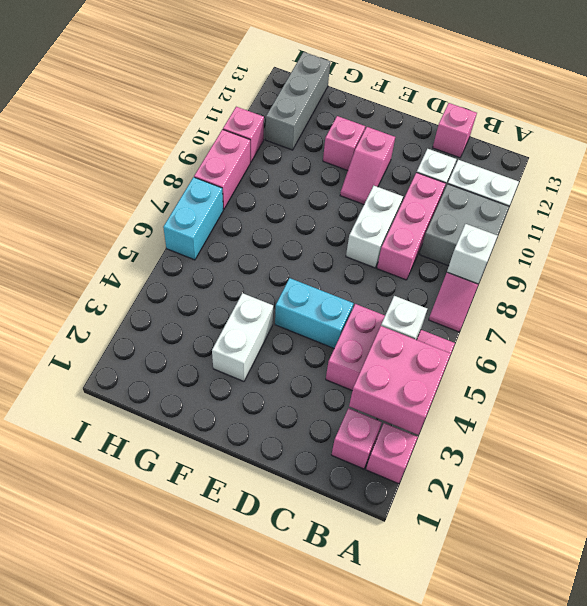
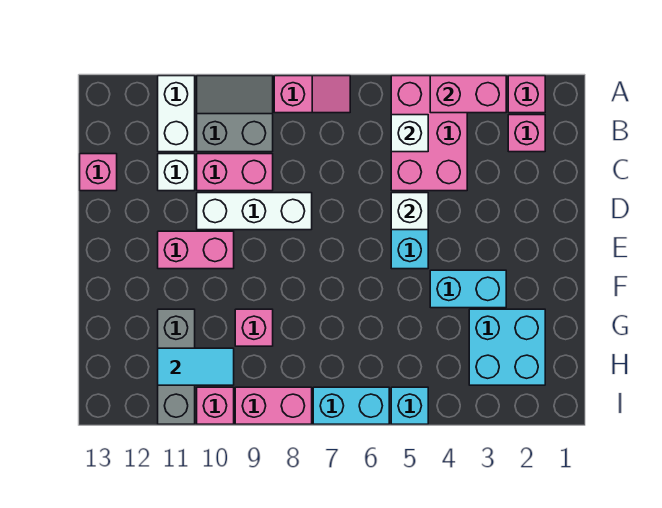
pink 2x2 brick [349,326,451,435] -> pink 1x2 brick [430,76,506,113]
white 1x1 brick [447,224,498,284] -> white 1x1 brick moved to [391,193,428,230]
grey 2x2 brick [420,184,509,266] -> grey 2x2 slope [197,76,273,152]
pink 1x3 brick [377,172,446,280] -> pink 1x2 brick [197,154,273,191]
white 1x2 brick [346,186,403,268] -> white 1x3 brick [197,193,312,230]
pink 1x2 slope [340,127,395,204] -> pink 1x2 brick [158,231,234,269]
white 1x2 brick [212,293,273,381] -> cyan 1x2 brick [430,270,506,308]
pink 1x1 brick [323,116,365,171] -> pink 1x1 brick moved to [235,309,273,346]
none -> cyan 2x2 brick [469,309,545,385]
none -> cyan 1x2 tile [158,348,234,385]
grey 1x3 brick [265,52,330,150] -> grey 1x3 brick turned to [158,309,195,424]
none -> cyan 1x1 brick [391,387,428,424]

